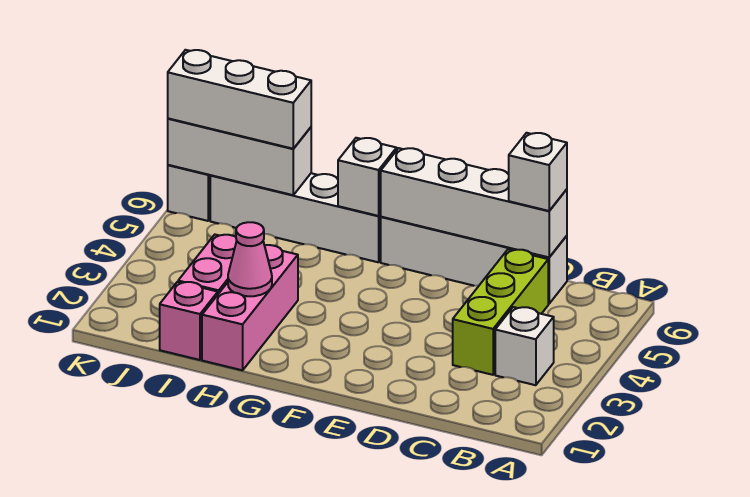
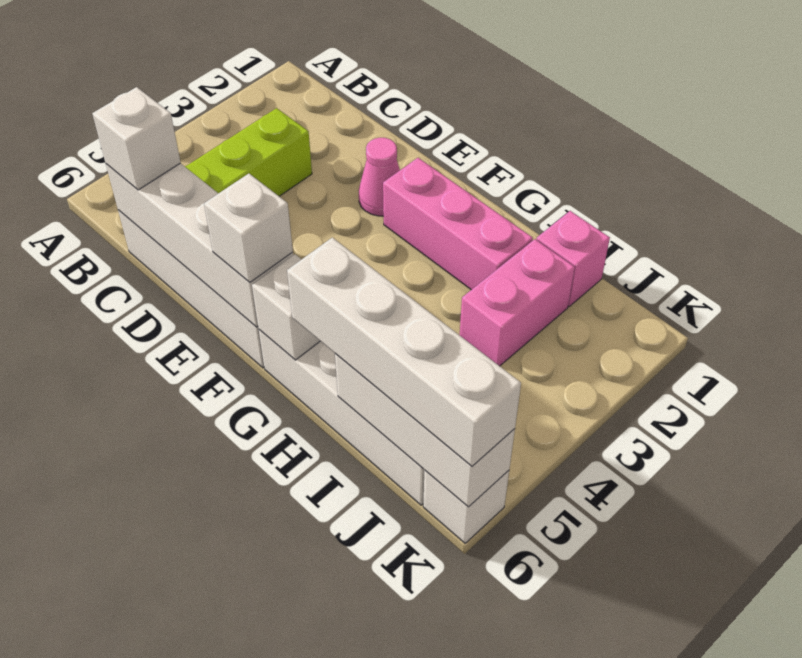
white 1x1 brick [495,307,554,385] -> white 1x1 brick moved to [204,174,293,282]
pink 1x3 brick [202,245,298,370] -> pink 1x3 brick turned to [383,158,533,290]
pink 1x1 cone [228,222,272,296] -> pink 1x1 cone moved to [359,138,400,216]
white 1x3 brick [168,50,311,149] -> white 1x4 brick [287,238,521,466]

